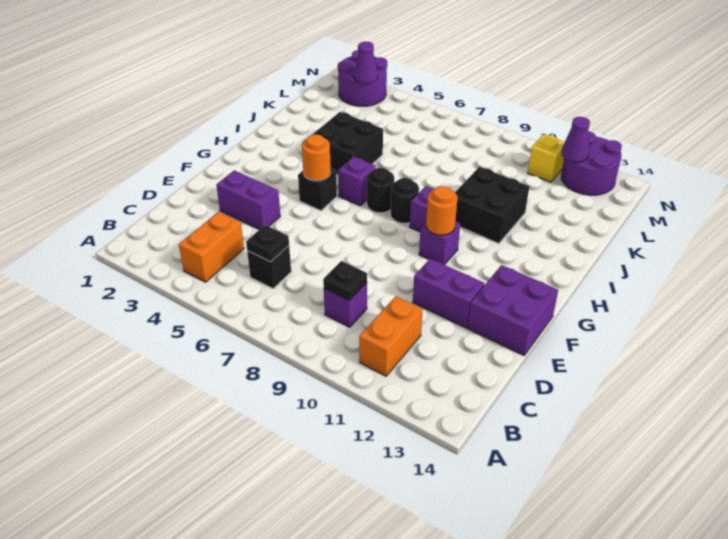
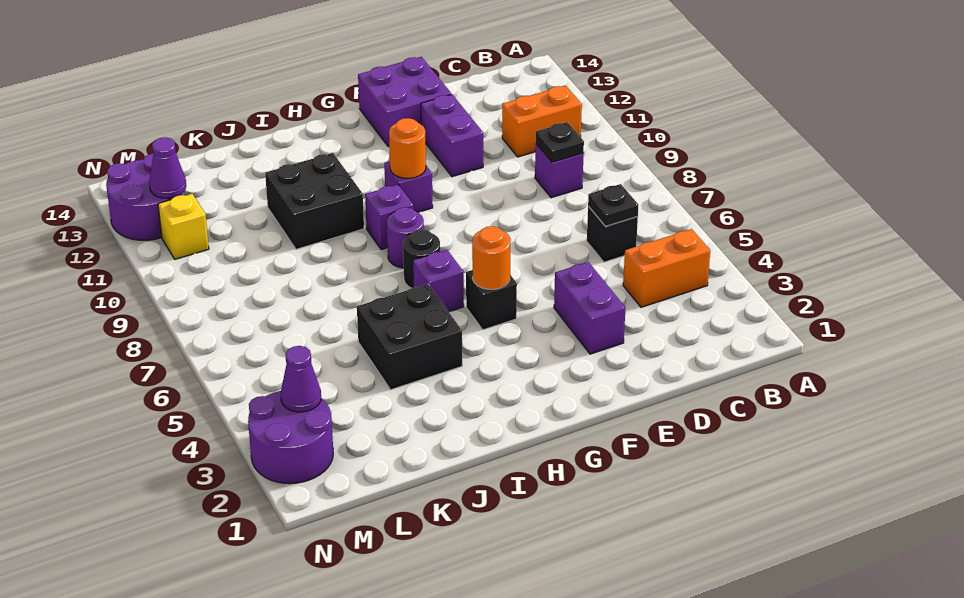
black 1x1 round brick [391,178,419,223] -> purple 1x1 round brick [387,207,424,268]

